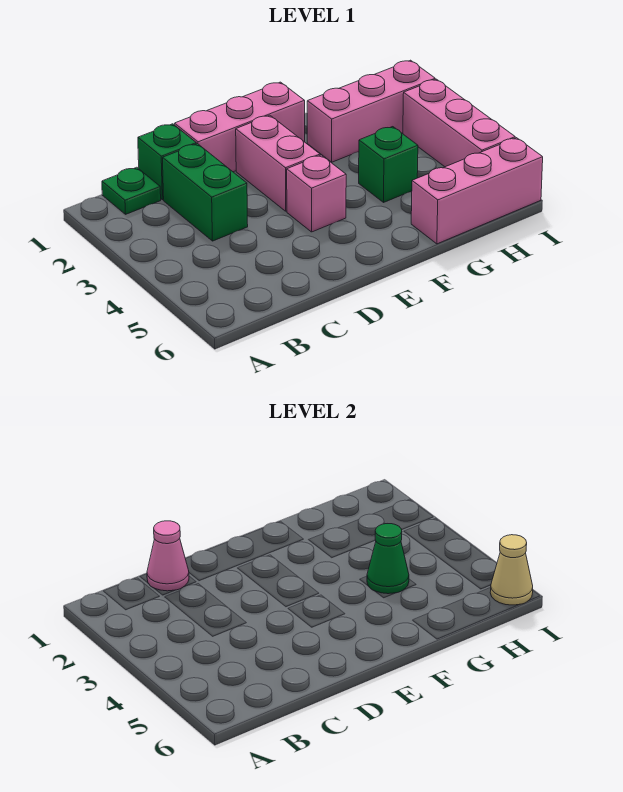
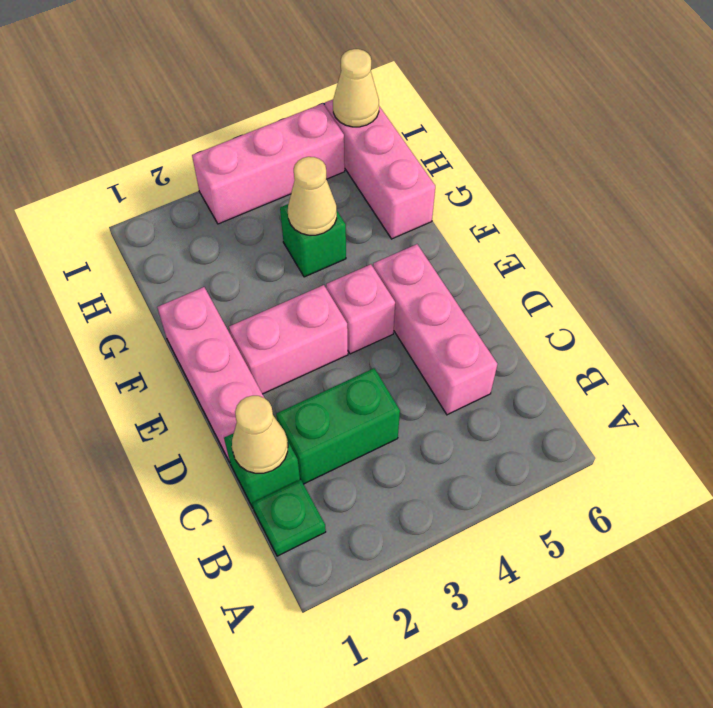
pink 1x1 cone [147,521,189,591] -> tan 1x1 cone [232,396,288,473]
pink 1x3 brick [307,60,435,162] -> pink 1x3 brick moved to [373,244,497,415]
green 1x1 cone [367,524,409,594] -> tan 1x1 cone [288,157,337,235]

